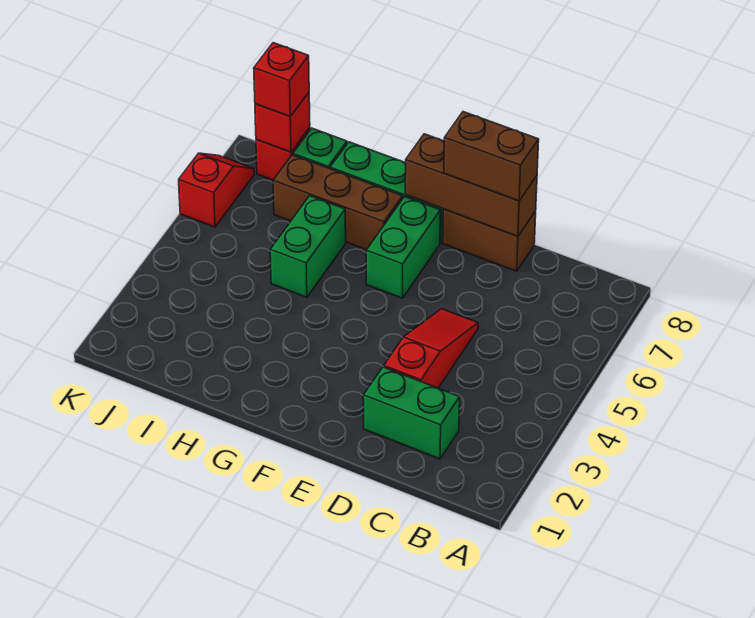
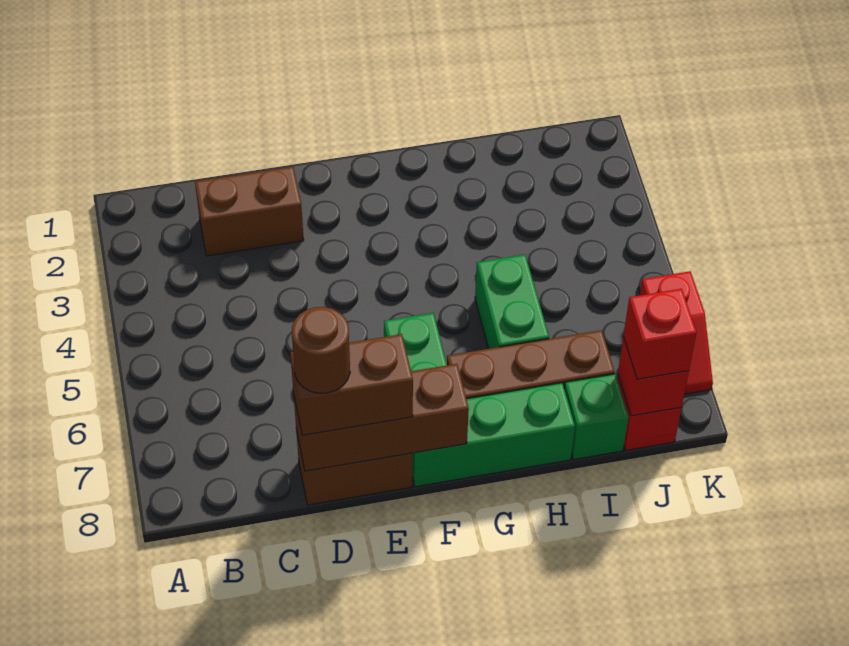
green 1x2 brick [363,367,460,459] -> brown 1x2 brick [195,167,304,256]
red 1x3 slope [384,309,478,388] -> none
none -> brown 1x1 round brick [292,307,350,393]

